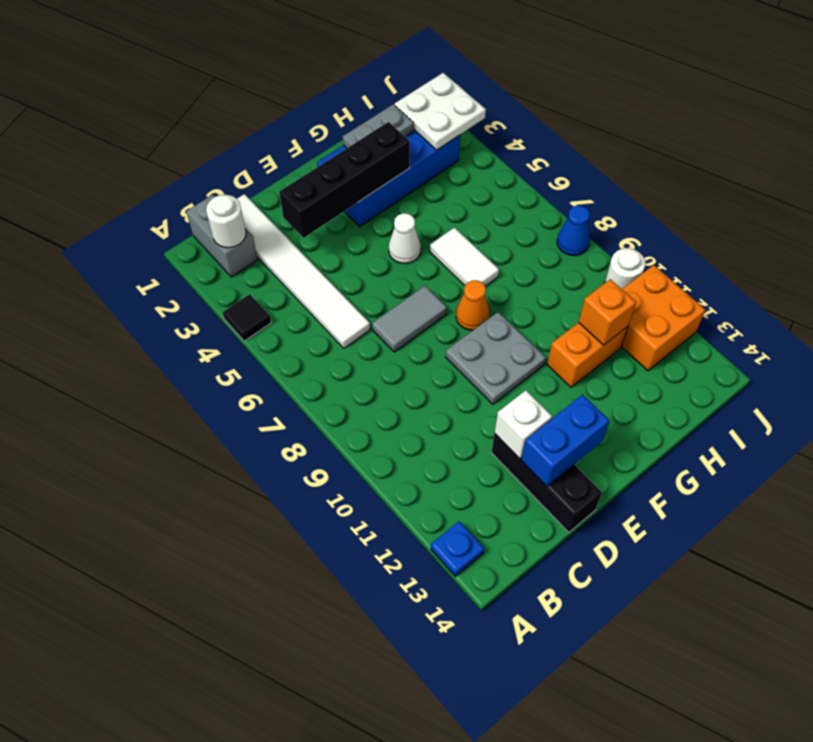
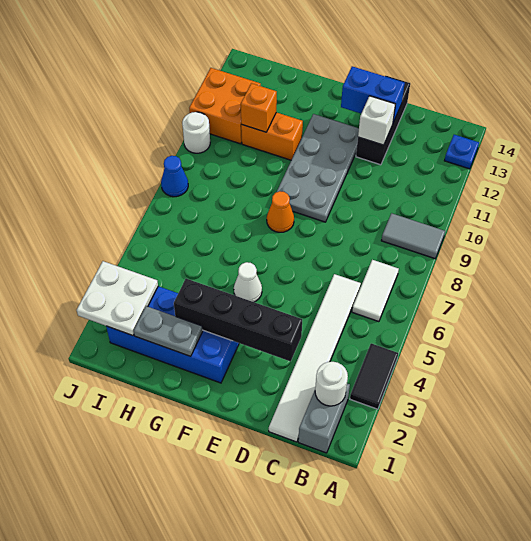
black 1x1 tile [223,294,271,341] -> black 1x2 tile [350,343,398,409]
grey 1x2 tile [372,286,447,352] -> grey 1x2 tile moved to [381,213,445,259]
grey 2x2 plate [446,312,546,404] -> grey 2x4 plate [277,114,359,222]
white 1x2 tile [430,228,499,286] -> white 1x2 tile moved to [352,260,399,322]

